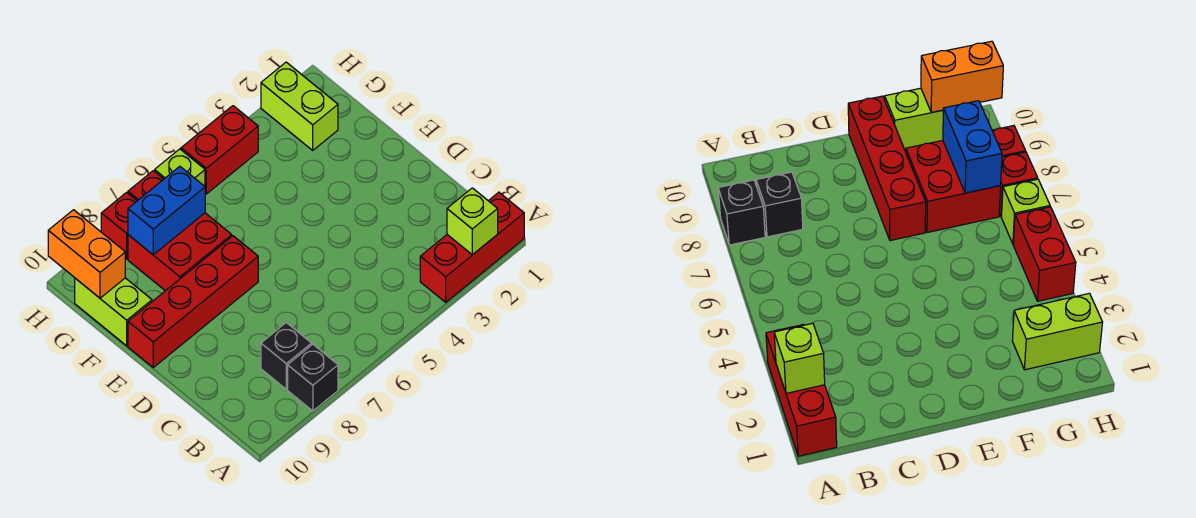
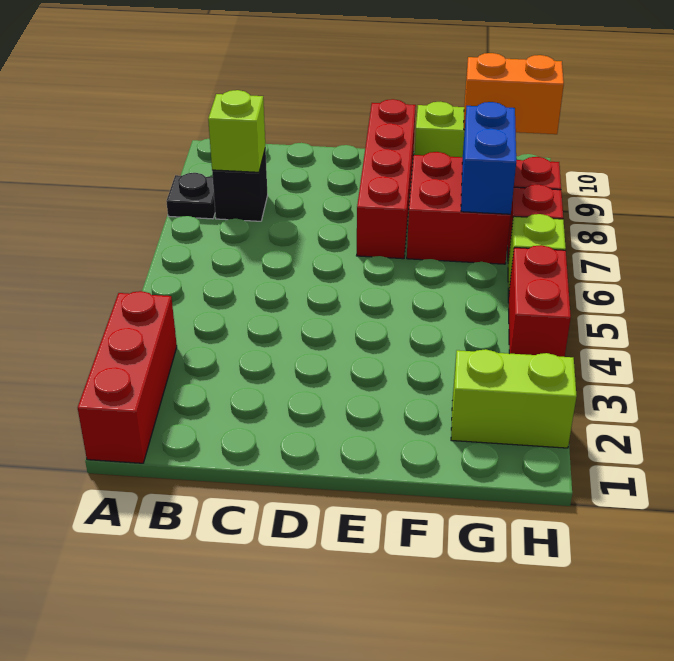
lime 1x1 brick [447,188,498,255] -> lime 1x1 brick moved to [208,90,265,172]
black 1x1 brick [288,344,338,411] -> black 1x1 plate [166,173,215,219]

